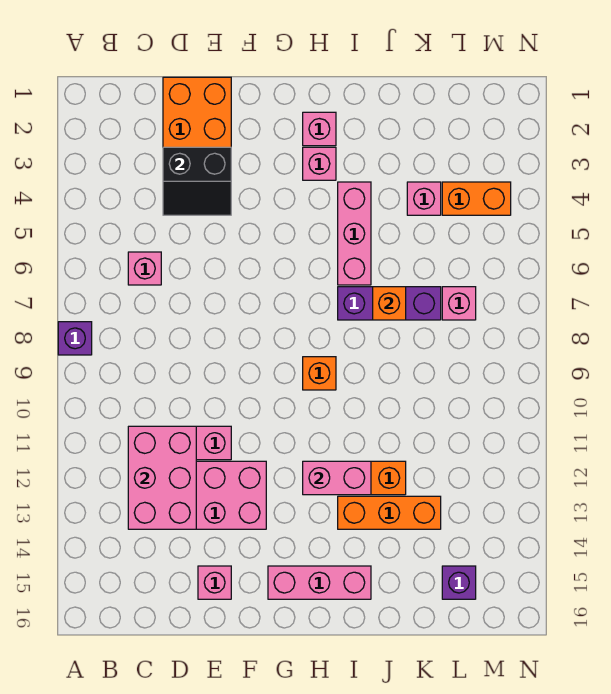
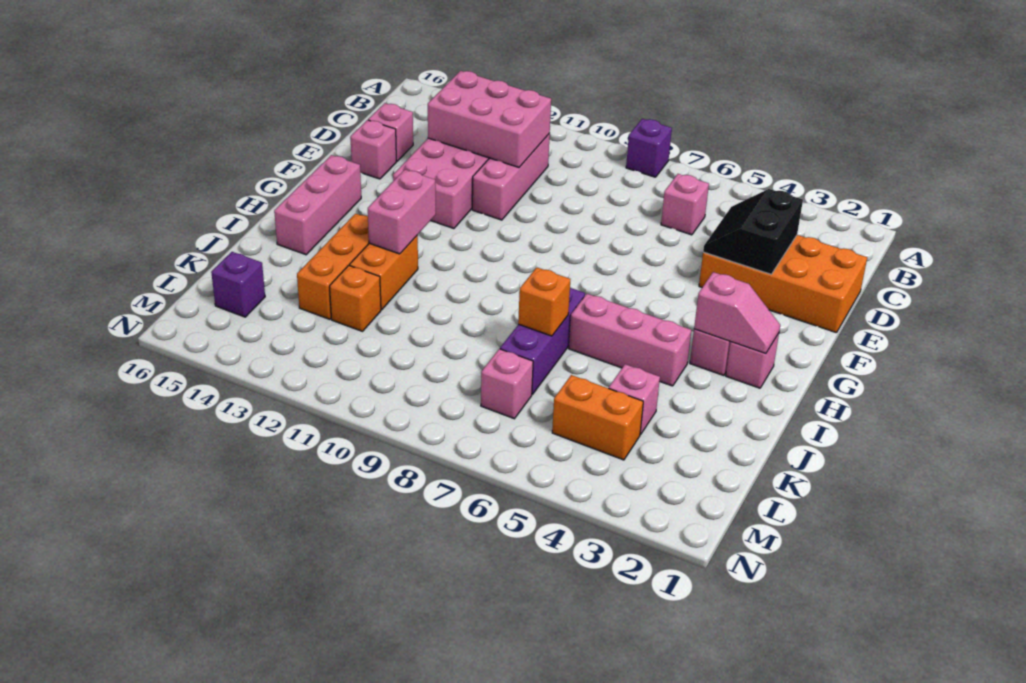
none -> pink 1x1 brick [368,103,413,161]
none -> pink 1x2 slope [694,272,780,353]
orange 1x1 brick [303,357,336,390] -> orange 1x1 brick moved to [330,265,381,331]
orange 1x2 brick [442,182,511,215] -> orange 1x2 brick turned to [552,375,643,460]

